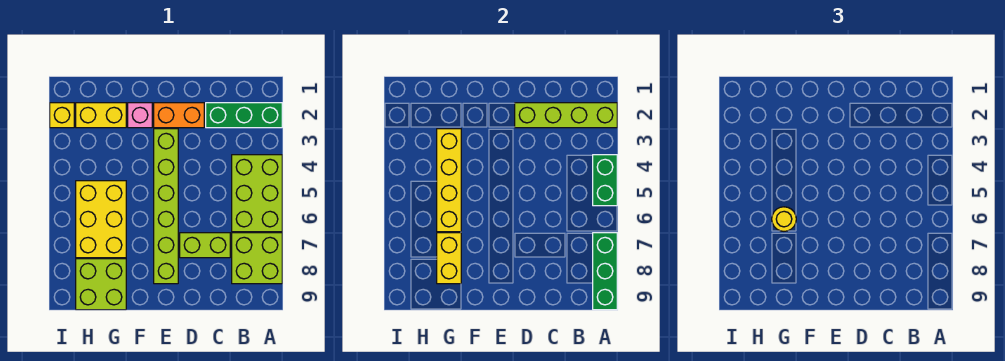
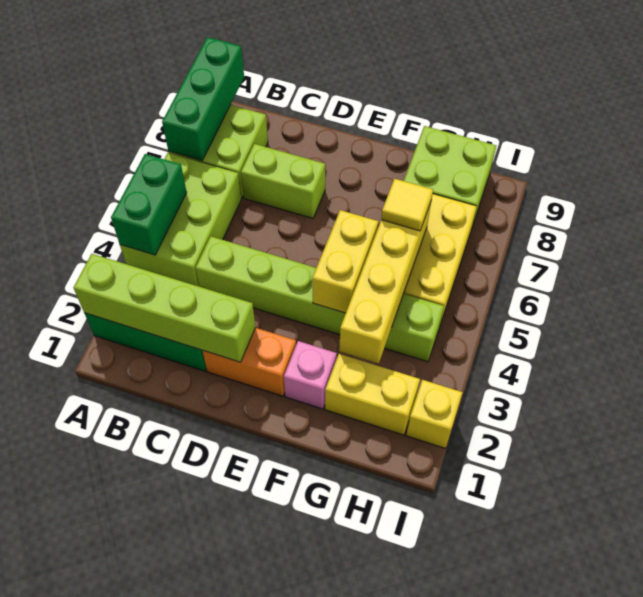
lime 1x6 brick [154,129,178,284] -> lime 1x6 brick turned to [196,236,444,362]
yellow 1x1 round brick [772,207,796,231] -> yellow 1x1 tile [381,179,433,231]
yellow 1x2 brick [437,233,461,284] -> yellow 1x2 brick moved to [312,210,379,313]

